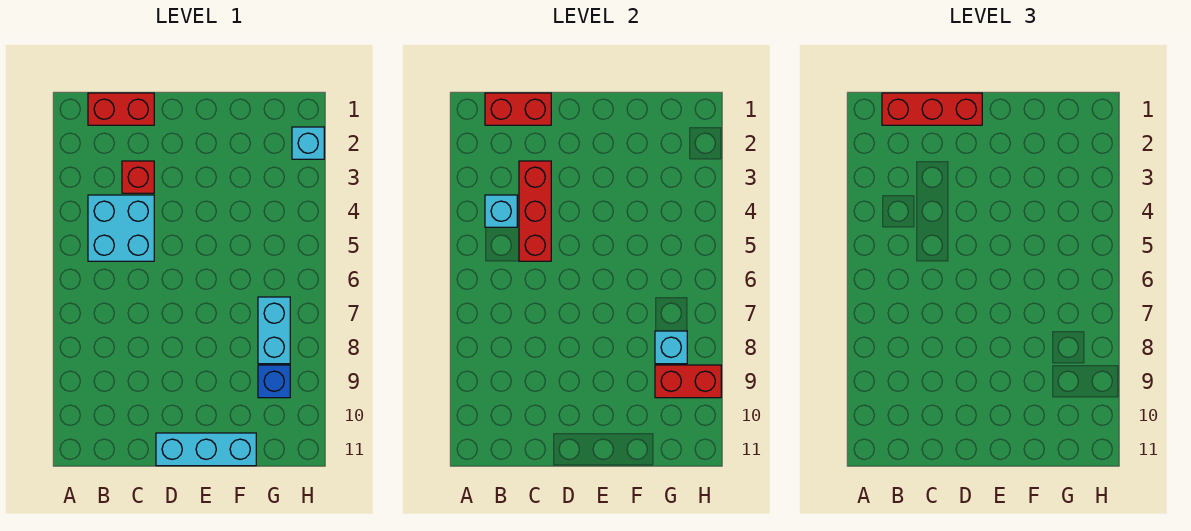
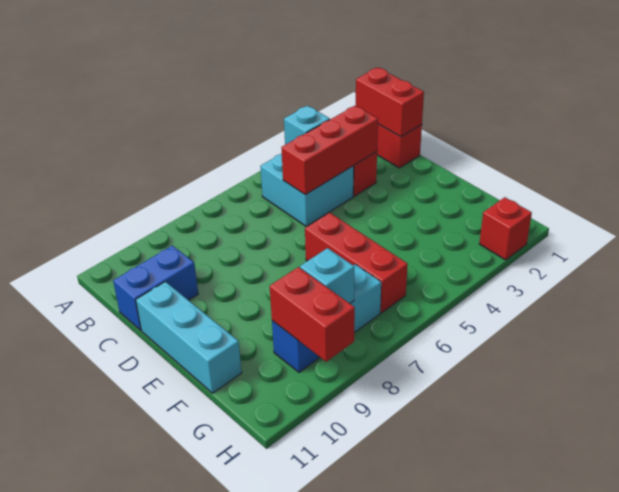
red 1x3 brick [882,93,982,125] -> red 1x3 brick moved to [305,213,408,313]
none -> blue 1x2 brick [113,246,198,330]
cyan 1x1 brick [292,127,324,159] -> red 1x1 brick [479,197,532,260]

